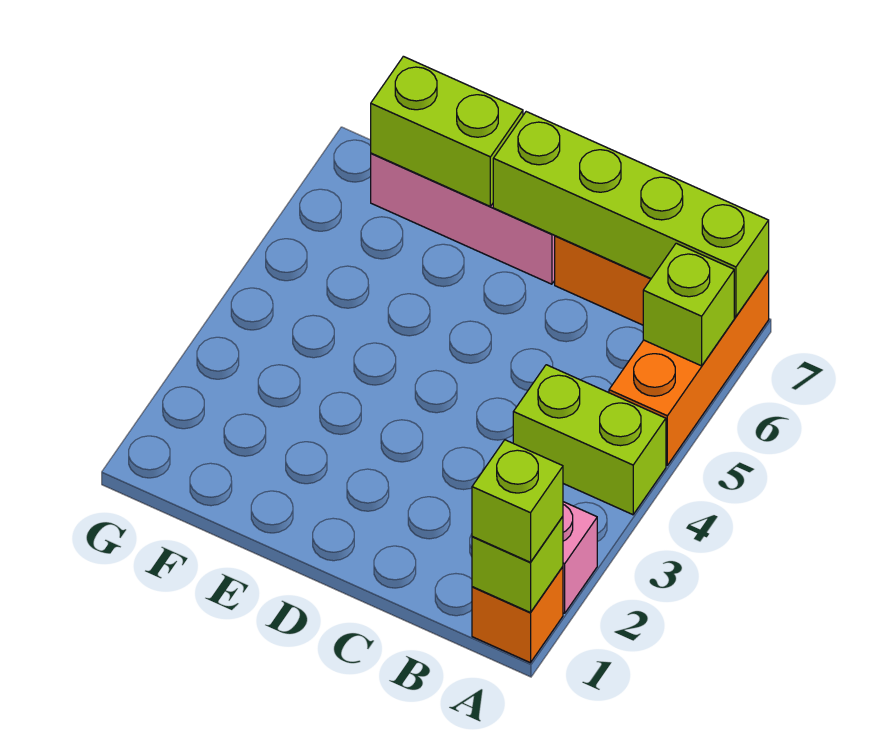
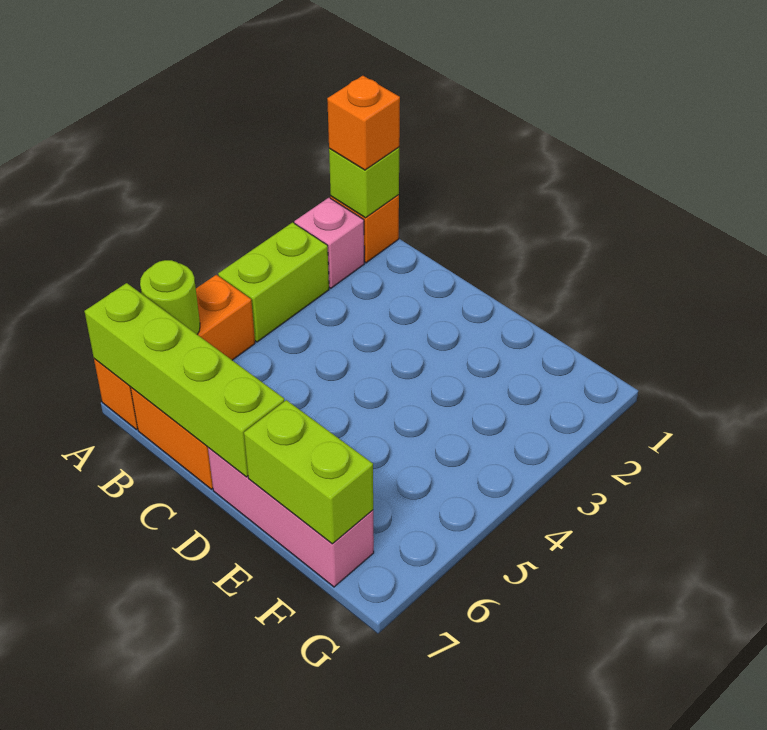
lime 1x1 brick [472,440,563,562] -> orange 1x1 brick [327,76,400,170]
lime 1x2 brick [513,365,666,515] -> lime 1x2 brick turned to [218,222,329,342]
lime 1x1 brick [643,243,734,366] -> lime 1x1 round brick [140,260,200,334]

